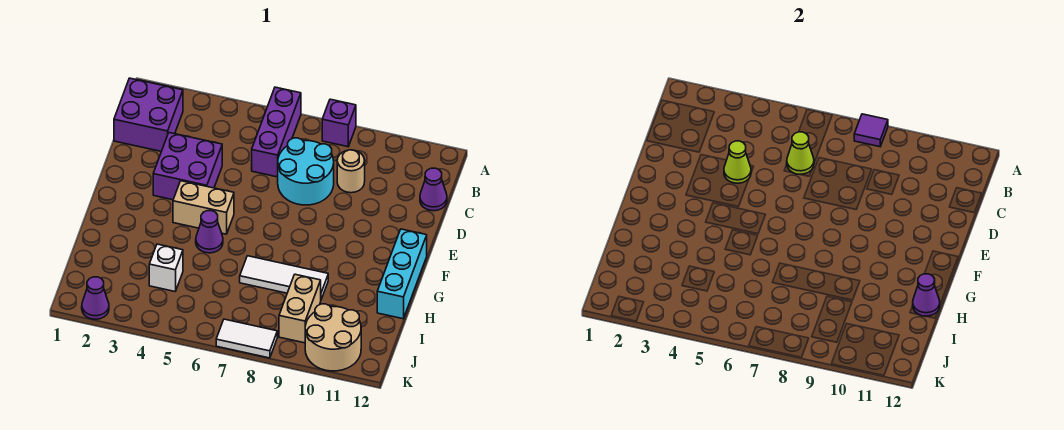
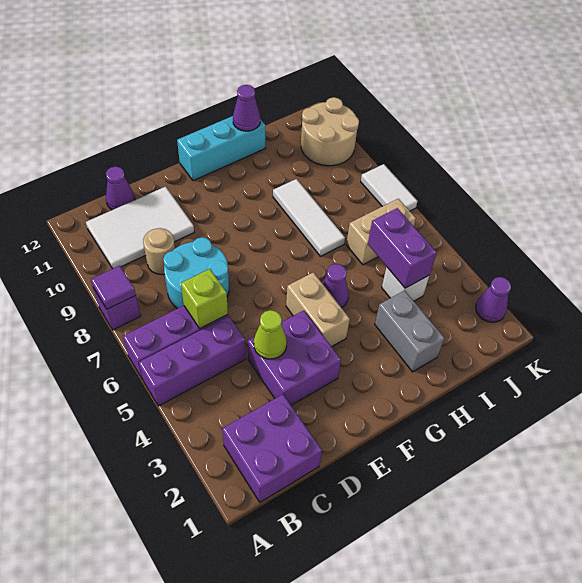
none -> purple 1x3 brick [139,316,246,406]
none -> white 2x3 tile [86,187,194,269]
lime 1x1 cone [787,132,814,174] -> lime 1x1 brick [181,269,228,328]
none -> grey 1x2 brick [375,291,445,372]
none -> purple 1x2 brick [368,208,437,288]
tan 1x2 brick [279,274,321,343] -> tan 1x2 brick moved to [346,199,416,265]

